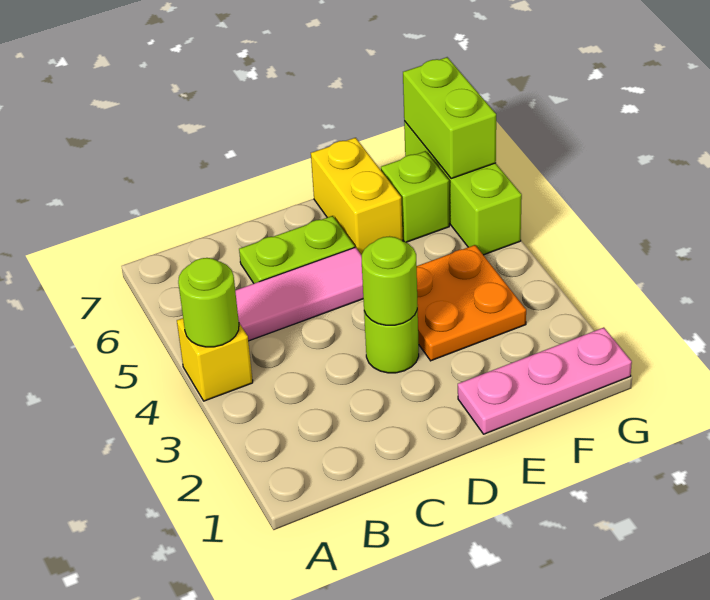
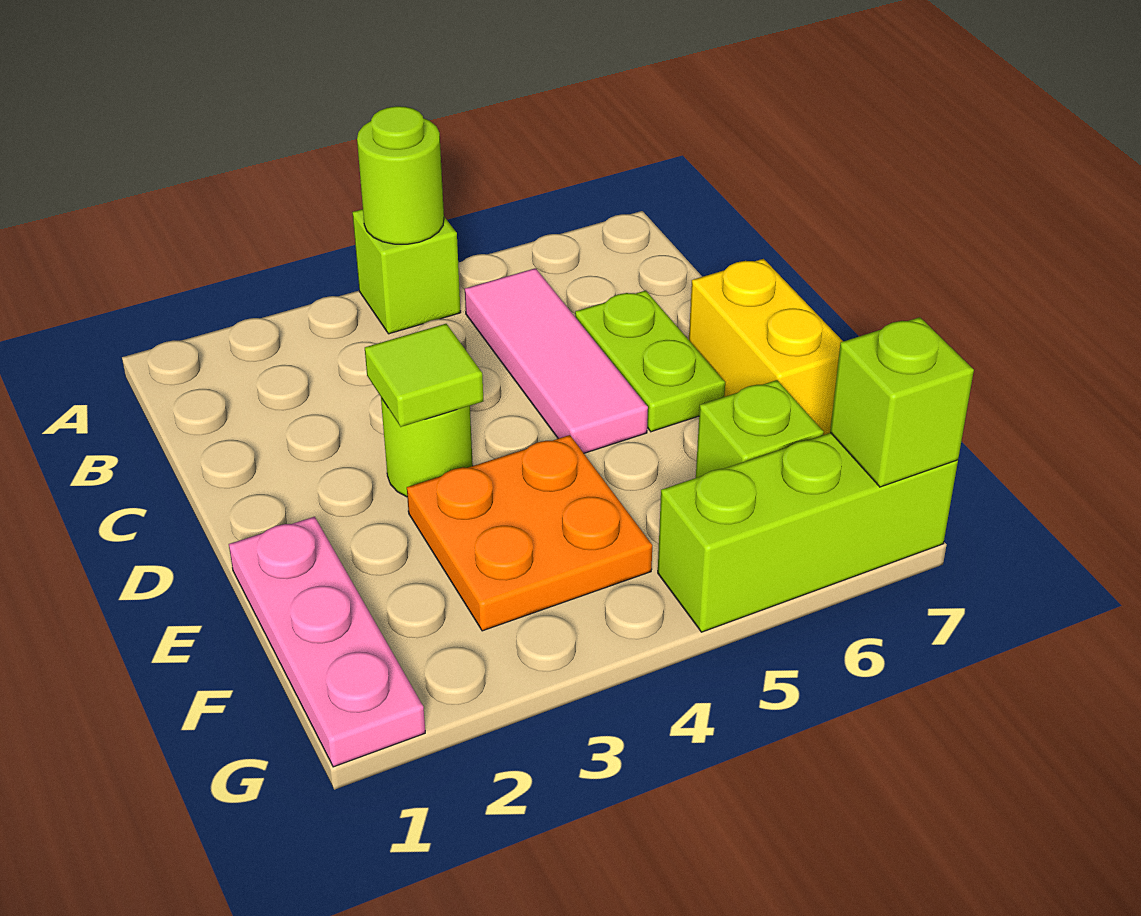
yellow 1x1 brick [177,318,253,401] -> lime 1x1 brick [353,209,461,334]
lime 1x1 round brick [362,236,417,325] -> lime 1x1 tile [365,324,483,427]
yellow 1x2 brick [311,138,403,255] -> yellow 1x2 brick turned to [689,259,843,435]
lime 1x2 brick [403,57,496,179] -> lime 1x1 brick [830,317,974,487]

